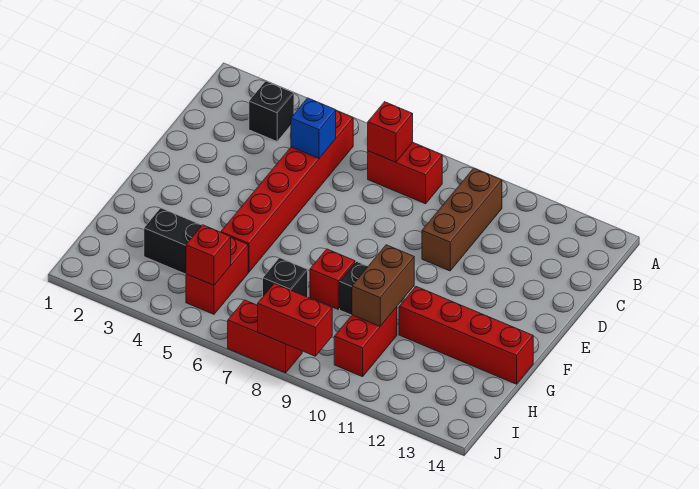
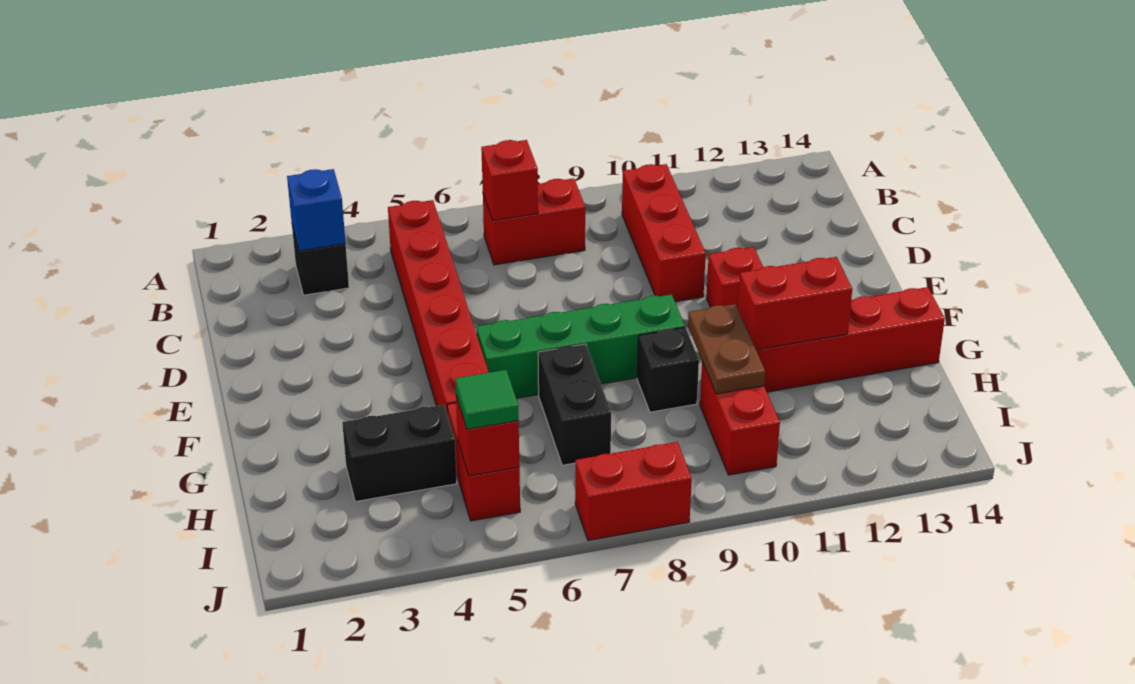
brown 1x3 brick [422,168,502,271] -> red 1x3 brick [622,164,706,302]
blue 1x1 brick [291,98,336,158] -> blue 1x1 brick moved to [287,169,346,251]
none -> green 1x4 brick [476,294,685,398]
red 1x1 brick [310,249,355,309] -> red 1x1 brick moved to [706,247,763,308]
brown 1x2 brick [352,245,414,326] -> brown 1x2 plate [688,304,765,394]
black 1x1 brick [263,258,308,297] -> black 1x2 brick [538,344,611,465]
none -> green 1x1 tile [455,370,519,429]
red 1x2 brick [257,283,332,356] -> red 1x2 brick moved to [738,257,852,350]

